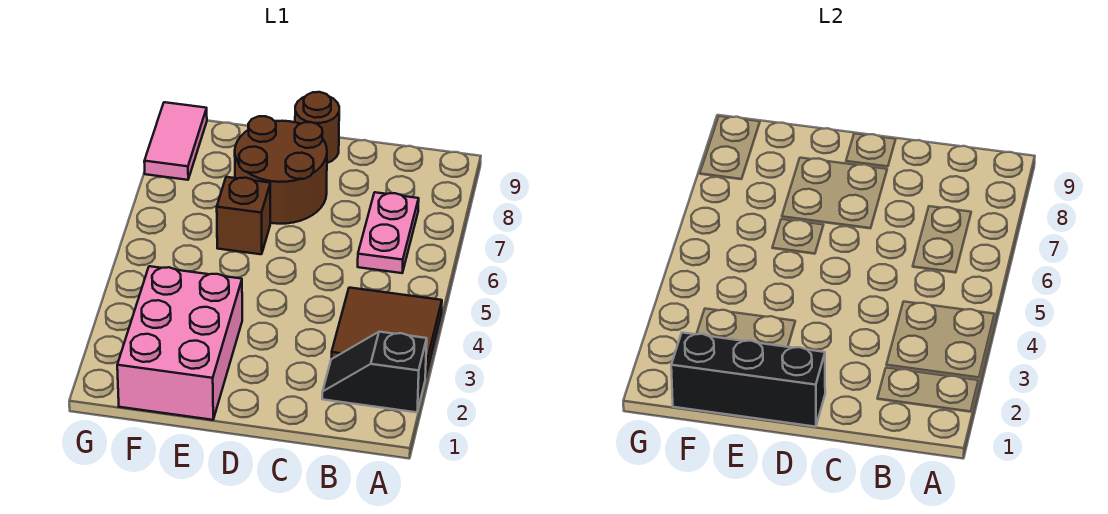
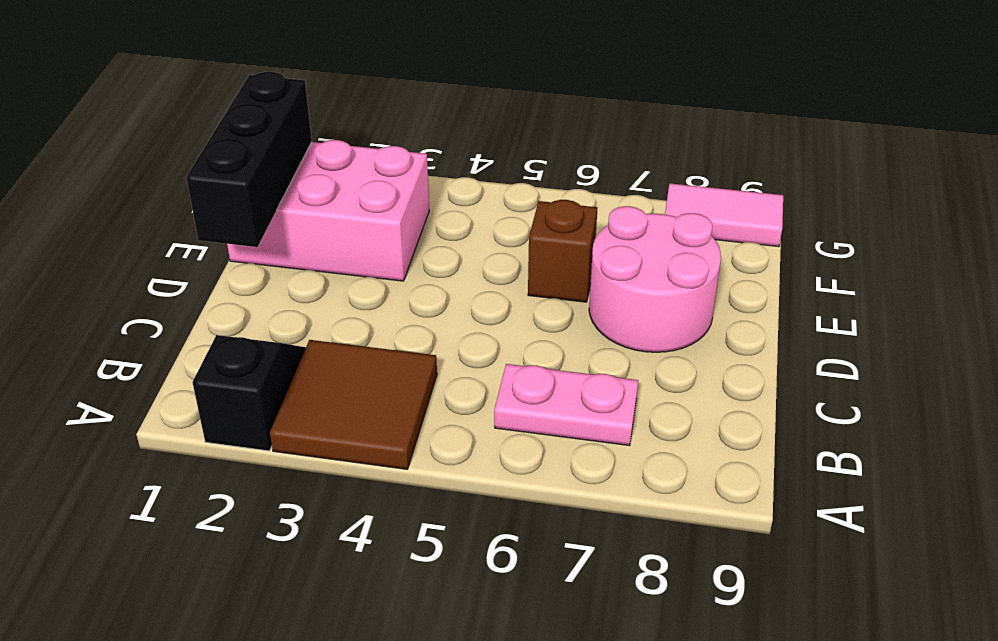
brown 2x2 round brick [235,116,327,224] -> pink 2x2 round brick [589,206,721,352]
brown 1x1 round brick [295,92,339,163] -> none

